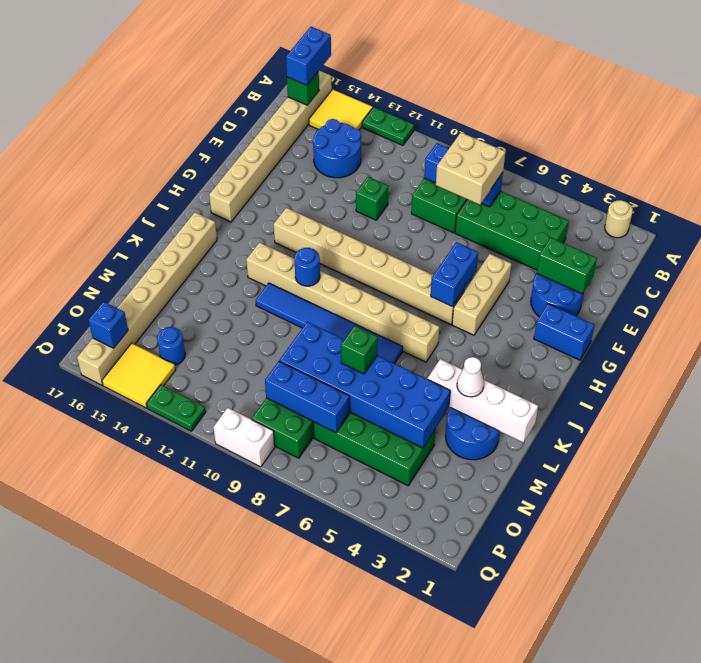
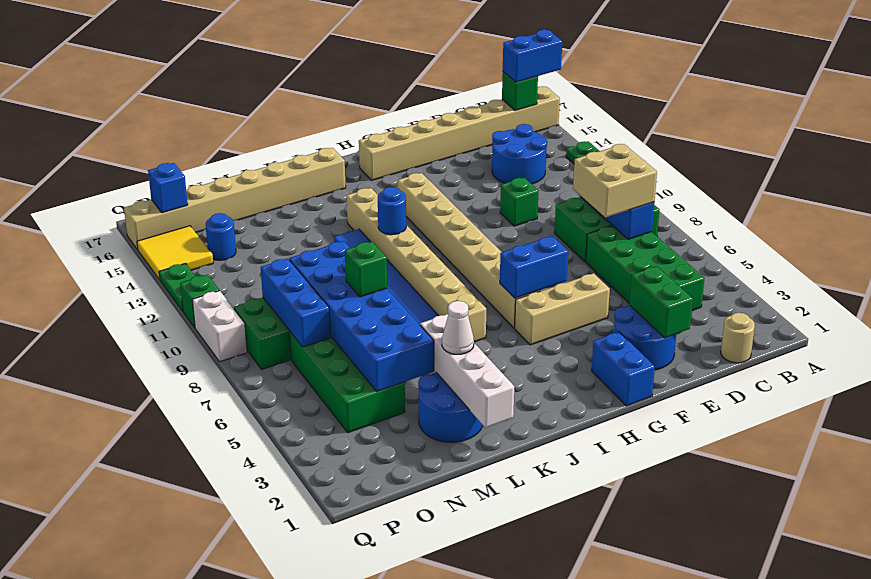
tan 1x1 round brick [605,200,633,238] -> tan 1x1 round brick moved to [721,313,755,363]
yellow 2x2 tile [309,89,373,130] -> none
none -> green 1x1 brick [180,275,219,328]

